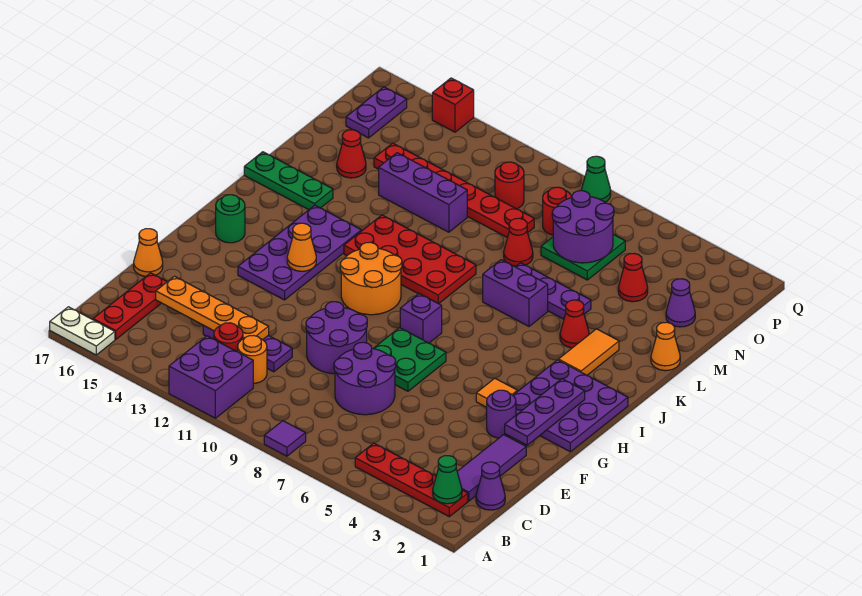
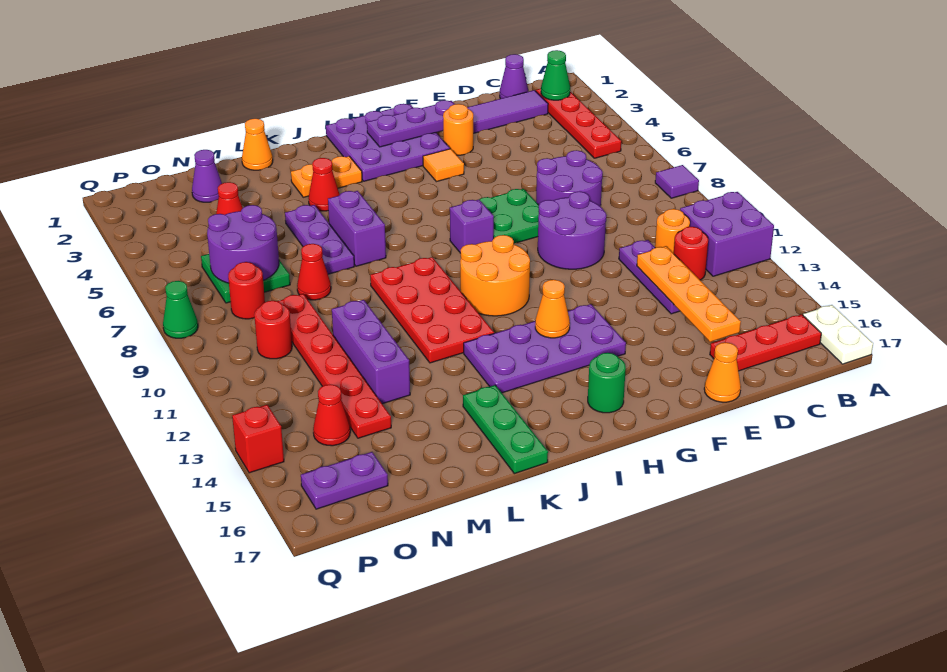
purple 1x1 round brick [487,390,516,438] -> orange 1x1 round brick [443,104,473,155]
orange 1x2 tile [558,329,619,375] -> orange 1x2 plate [291,156,362,197]
red 1x1 cone [337,130,366,178] -> red 1x1 cone moved to [313,384,350,446]

